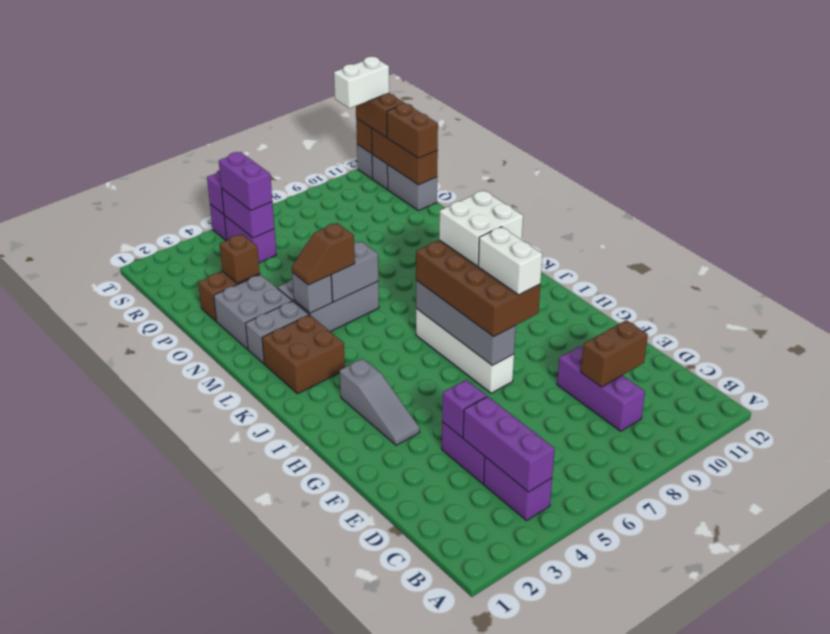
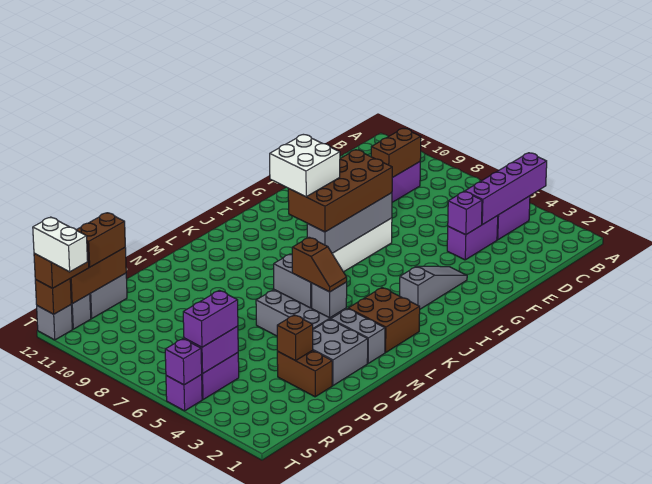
purple 1x3 brick [463,396,555,492] -> purple 1x4 brick [465,153,547,225]
brown 1x2 brick [581,320,648,387] -> brown 1x2 brick turned to [371,128,421,178]
white 1x2 brick [478,227,542,295] -> none

